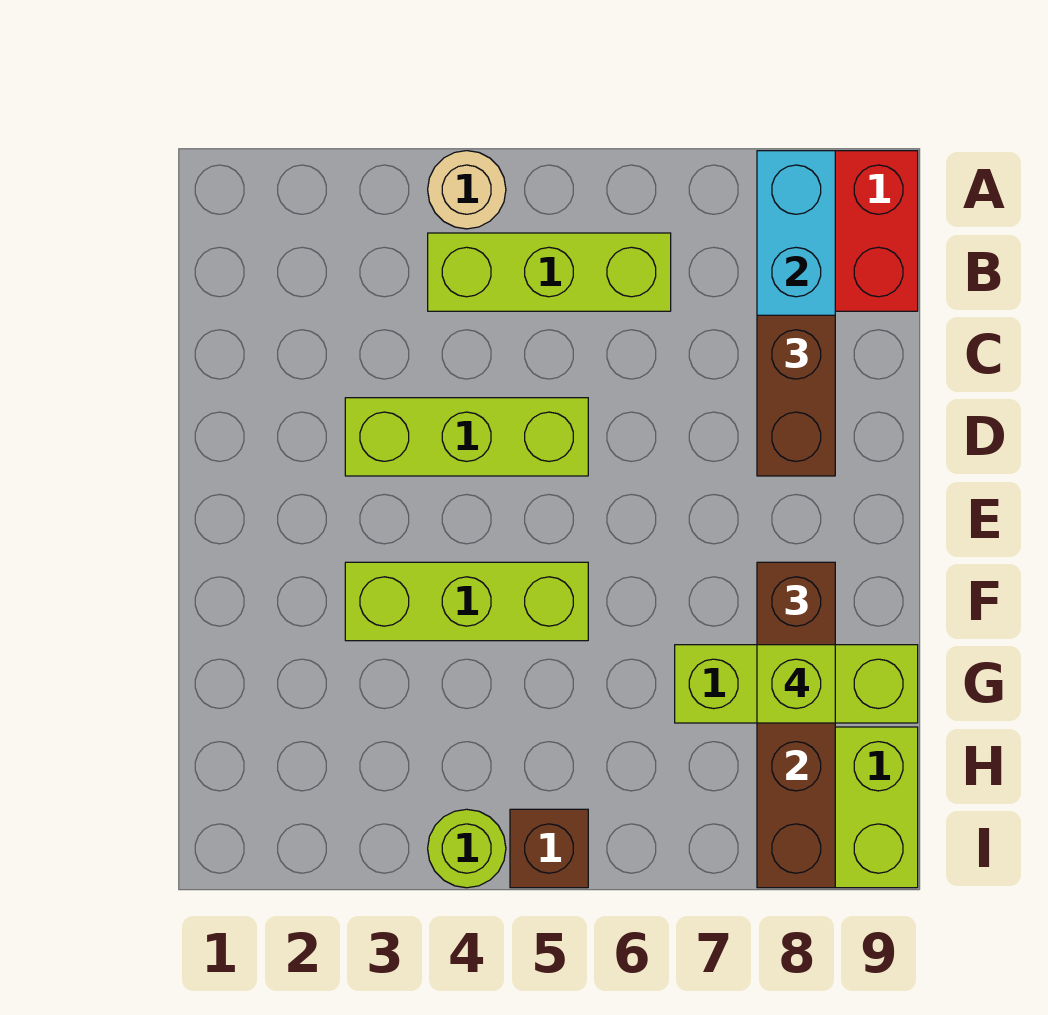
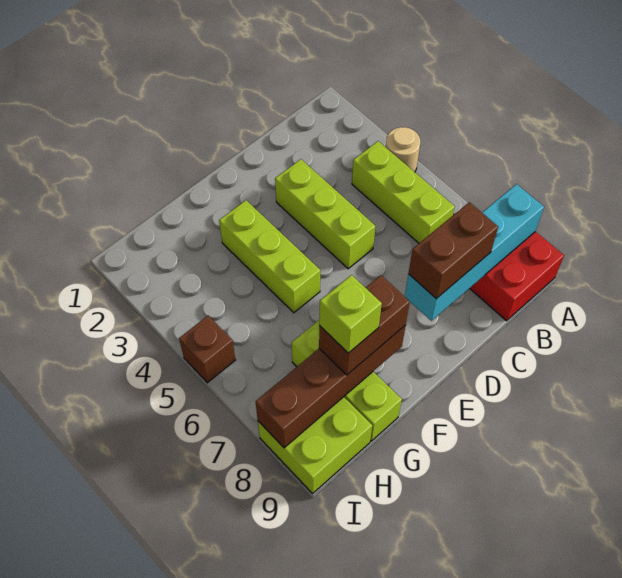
lime 1x1 round brick [428,809,506,888] -> none

